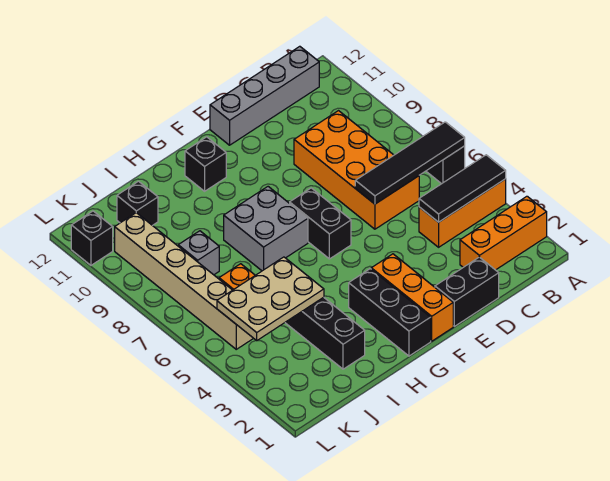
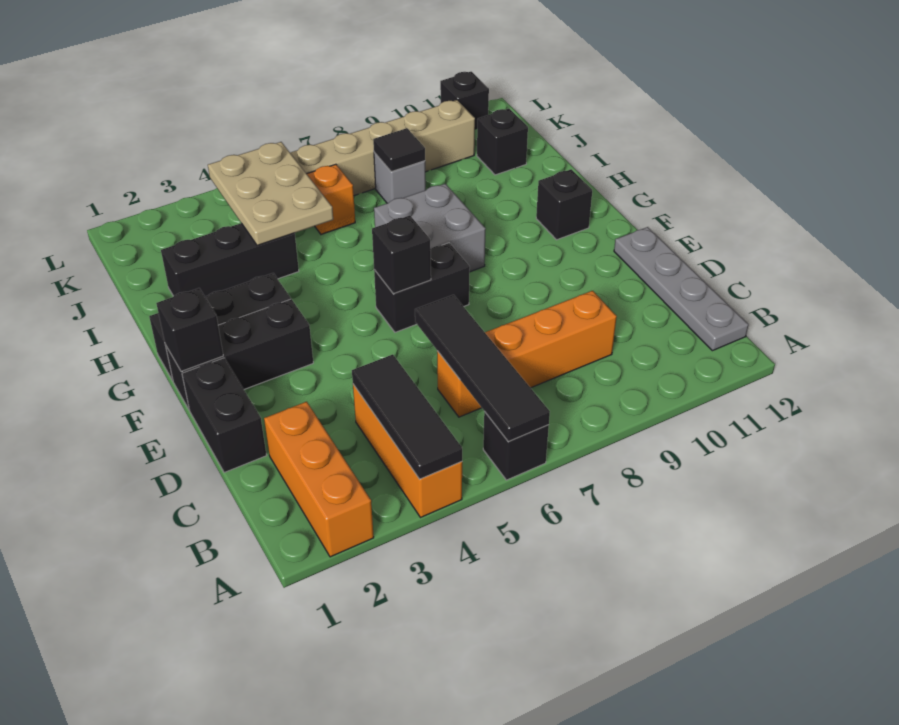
grey 1x4 brick [210,46,319,145] -> grey 1x4 plate [614,227,748,351]
orange 2x4 brick [294,111,419,229] -> orange 1x4 brick [437,291,617,417]
orange 1x3 brick [371,254,453,341] -> black 1x3 brick [165,299,313,409]
none -> black 1x1 brick [156,288,223,371]
none -> black 1x1 brick [372,215,431,294]
none -> black 1x1 tile [373,128,425,172]

